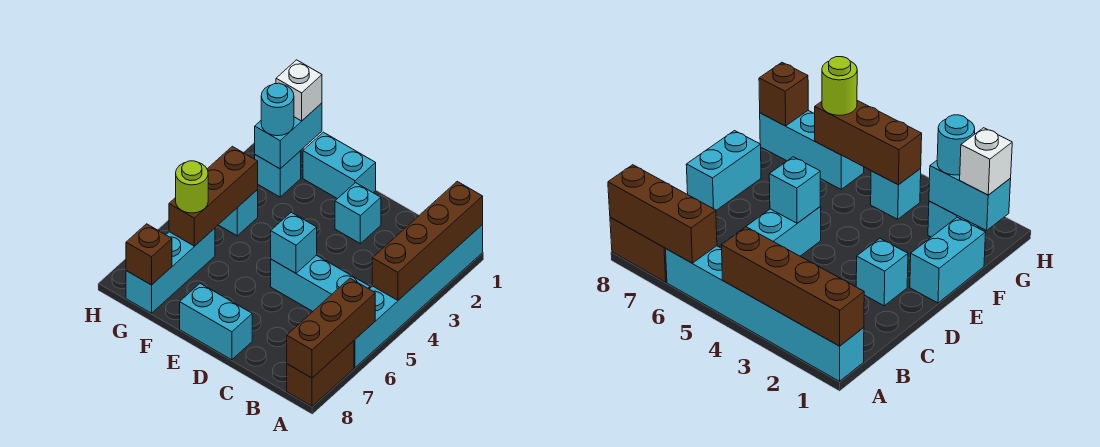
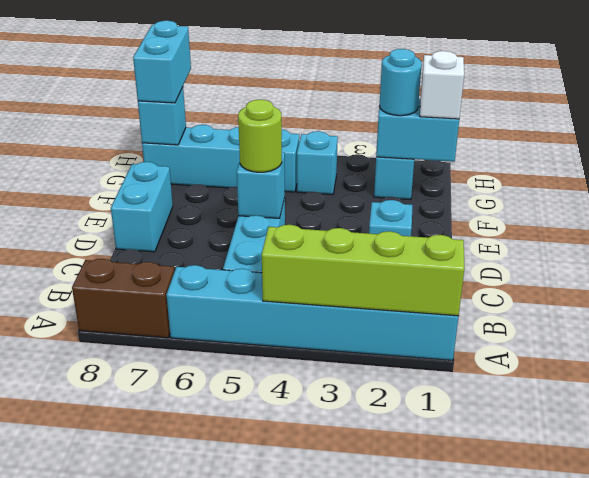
brown 1x4 brick [372,181,483,300] -> lime 1x4 brick [262,225,465,316]
brown 1x3 brick [287,278,375,378] -> none
cyan 1x2 brick [303,132,376,199] -> cyan 1x2 brick moved to [133,21,191,103]
brown 1x3 brick [169,146,258,246] -> none
cyan 1x3 brick [126,228,215,313] -> cyan 1x4 brick [142,125,299,192]
lime 1x1 round brick [176,161,208,213] -> lime 1x1 round brick moved to [238,100,282,172]
brown 1x1 brick [126,224,172,285] -> cyan 1x1 brick [138,87,186,145]

